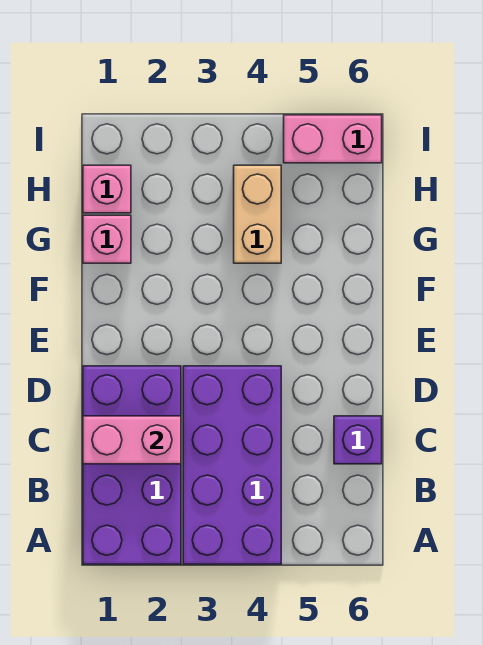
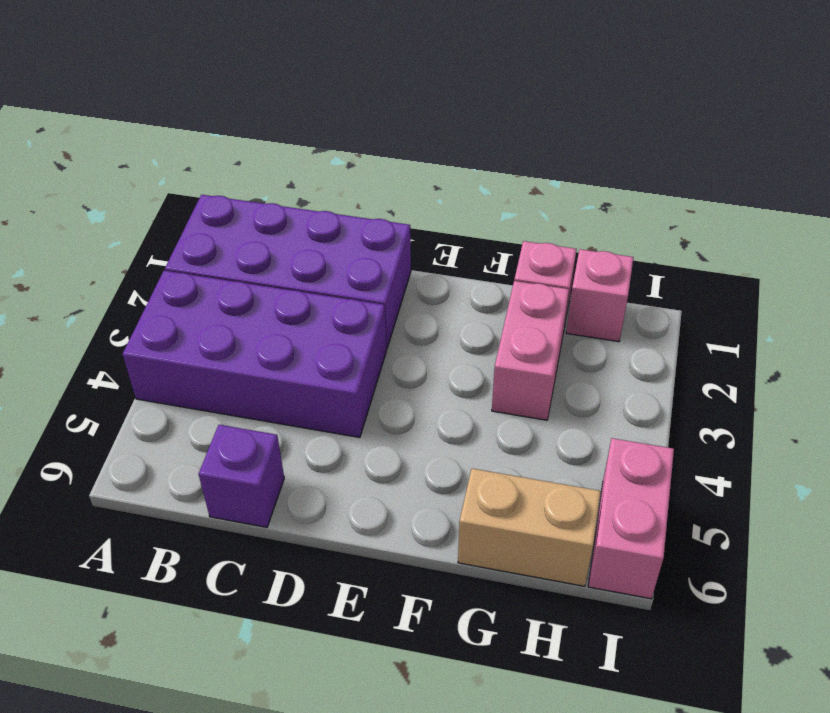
pink 1x2 brick [83,416,181,464] -> pink 1x2 brick moved to [492,281,569,420]
tan 1x2 brick [234,165,281,263] -> tan 1x2 brick moved to [458,469,601,586]

